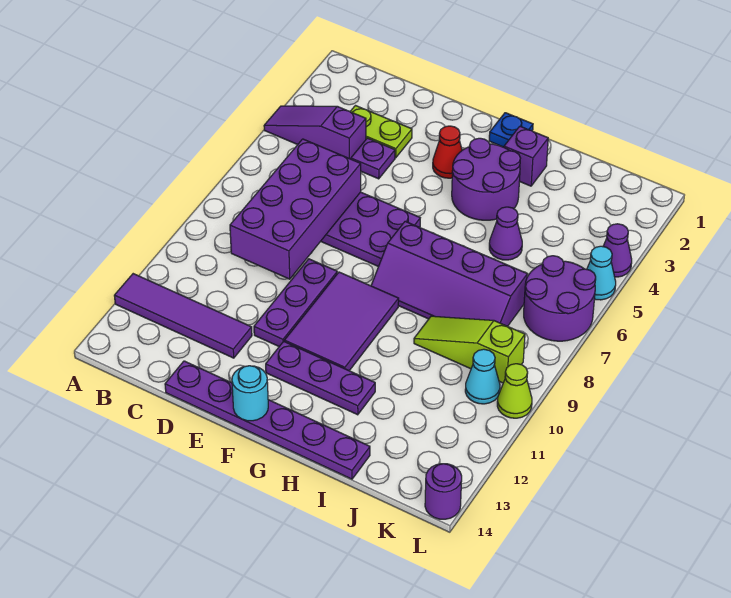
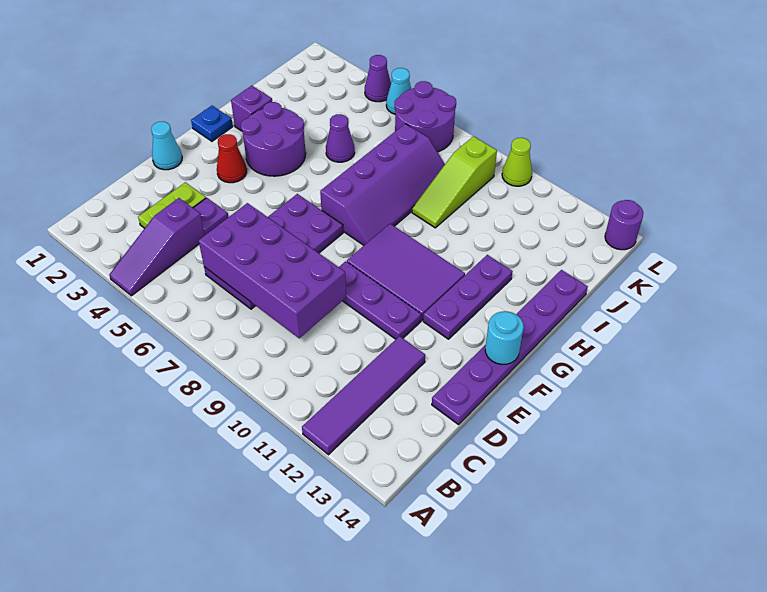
cyan 1x1 cone [465,349,500,404] -> cyan 1x1 cone moved to [151,121,182,170]

